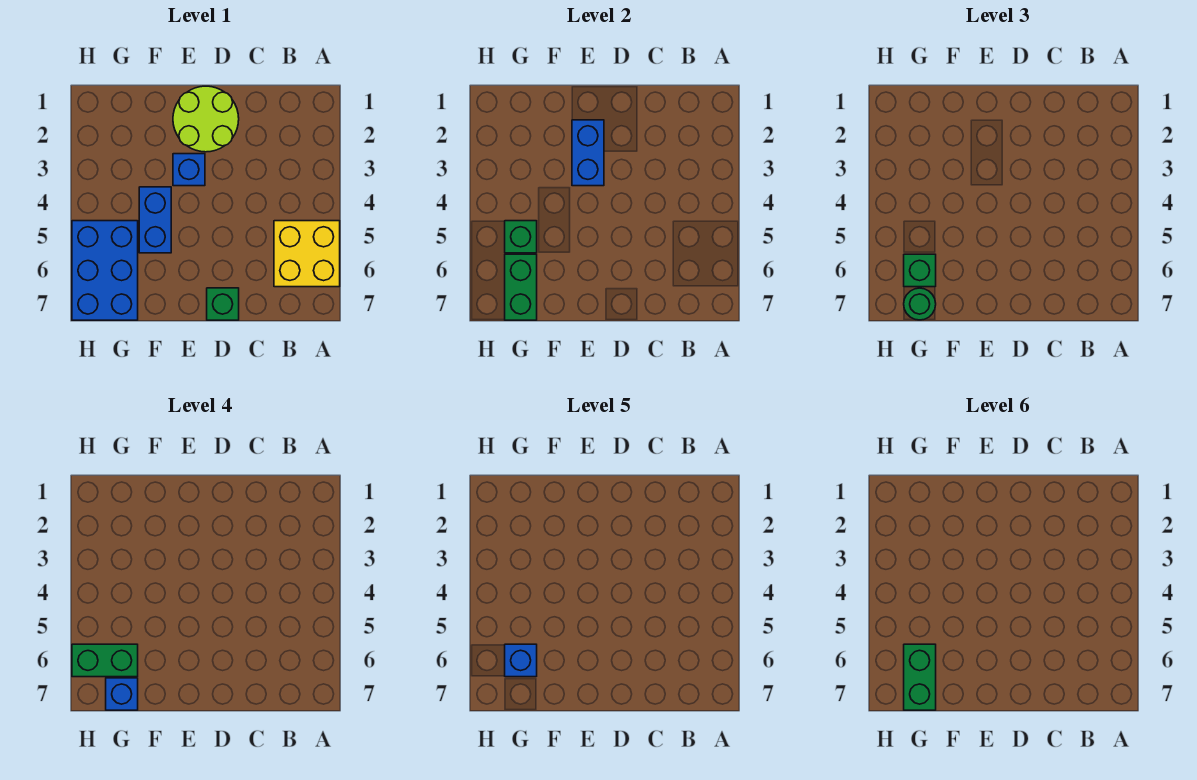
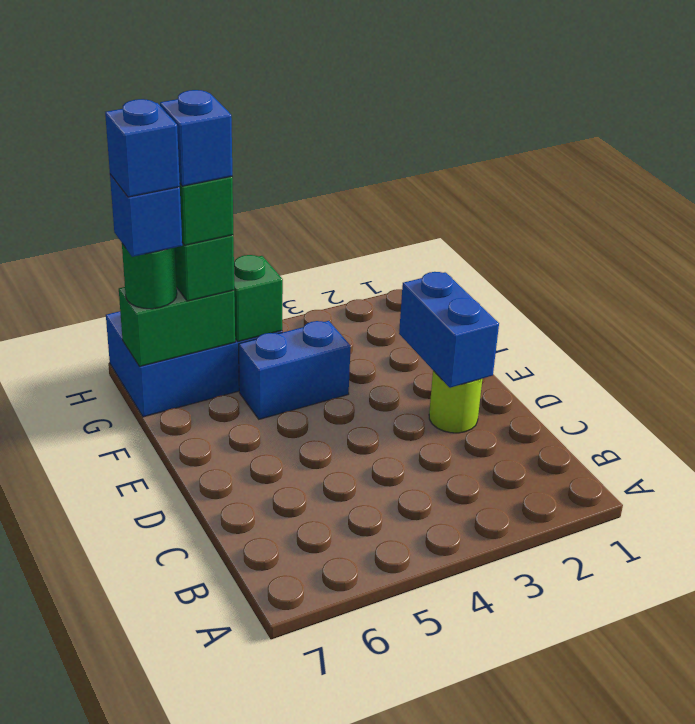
yellow 2x2 brick [274,221,340,287] -> none
lime 2x2 round brick [173,86,239,152] -> lime 1x1 round brick [429,371,482,433]
green 1x1 brick [207,288,239,320] -> none
blue 1x2 brick [572,120,604,186] -> blue 1x2 brick turned to [399,272,499,388]
blue 1x1 brick [173,154,205,186] -> blue 1x1 brick moved to [105,99,180,197]
green 1x2 brick [904,644,936,710] -> none

